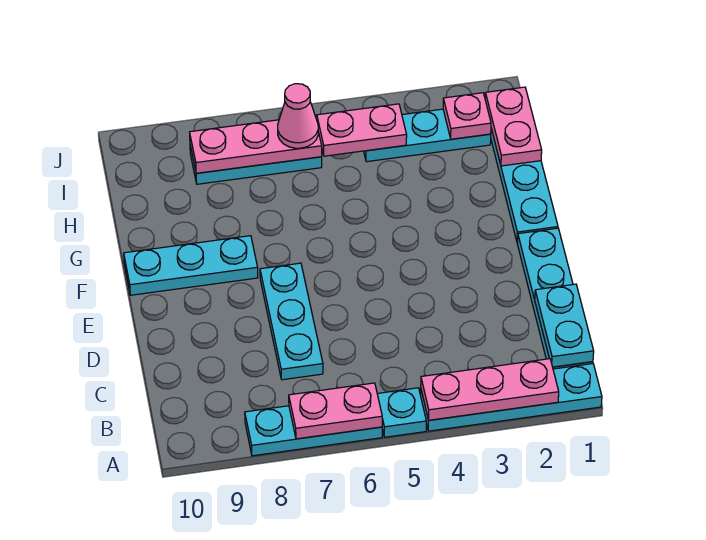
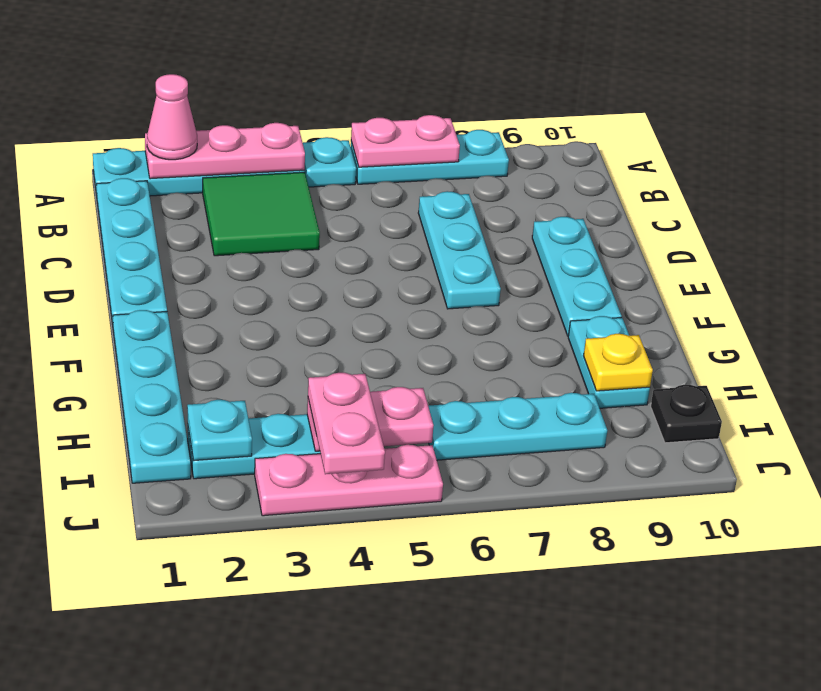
cyan 1x2 plate [535,284,594,367] -> cyan 1x2 plate moved to [568,316,650,408]
none -> green 2x2 tile [203,172,320,256]
cyan 1x3 plate [124,236,258,295] -> cyan 1x3 plate turned to [532,217,622,336]
pink 1x2 plate [485,87,542,166] -> pink 1x2 plate moved to [308,373,385,474]
none -> yellow 1x1 plate [584,334,653,391]
pink 1x1 plate [443,93,491,139] -> cyan 1x1 plate [187,400,252,460]
pink 1x3 plate [190,120,322,173] -> pink 1x3 plate moved to [255,445,443,516]
pink 1x1 cone [278,84,318,148] -> pink 1x1 cone moved to [147,74,197,160]
none -> black 1x1 plate [651,385,722,443]

